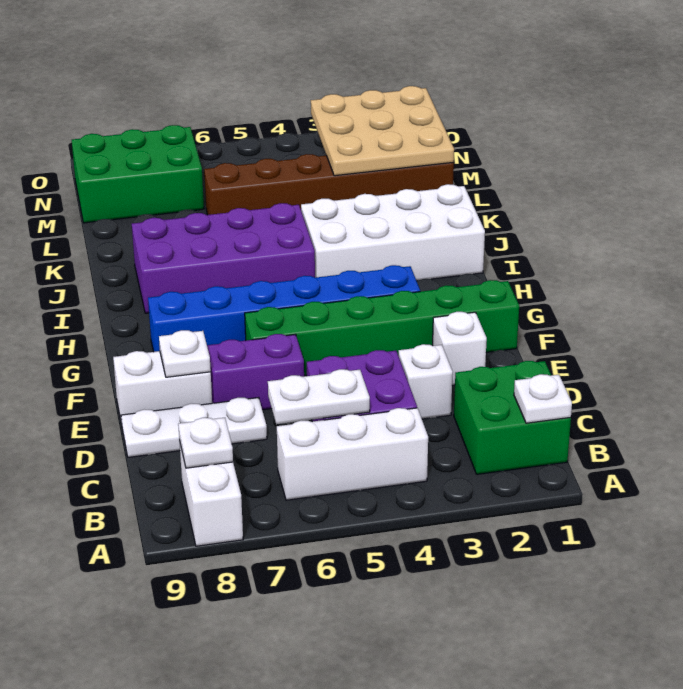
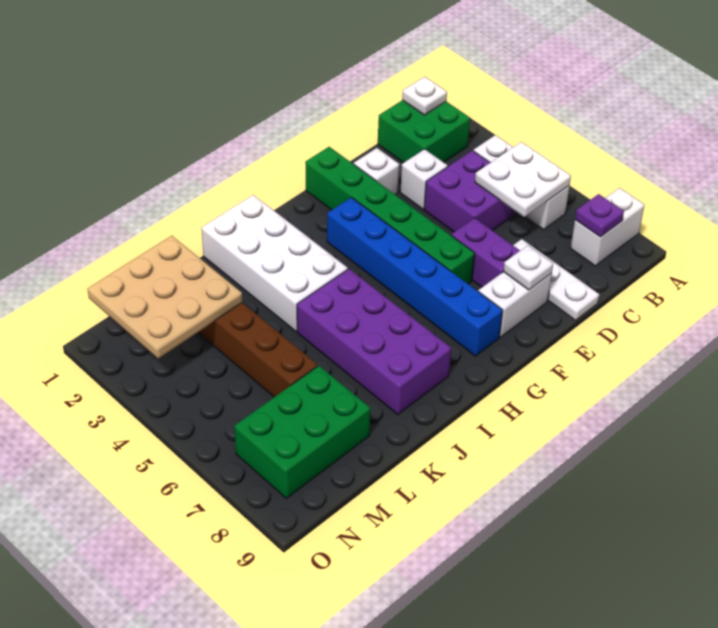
white 1x1 plate [178,418,233,468] -> purple 1x1 plate [575,194,624,237]
white 1x2 plate [268,369,370,424] -> white 2x2 plate [475,142,571,217]
white 1x2 brick [113,351,212,425] -> white 1x2 brick turned to [478,272,552,337]
green 2x3 brick [72,125,204,223] -> green 2x3 brick turned to [234,366,370,498]

